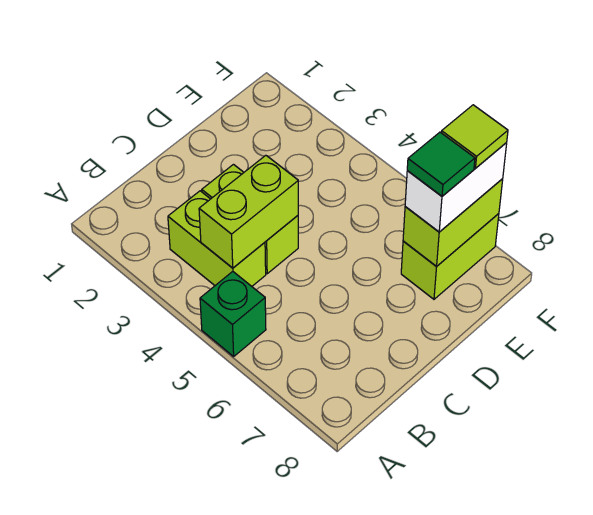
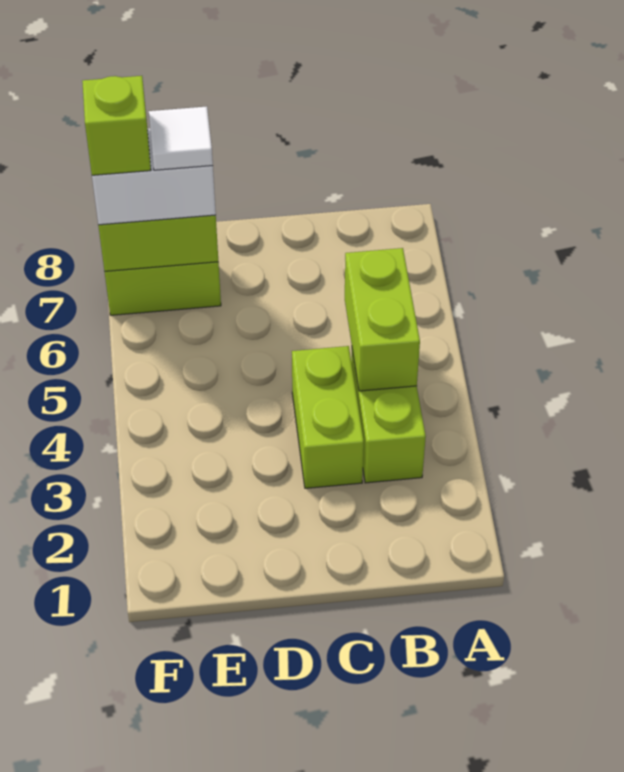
green 1x1 brick [200,272,266,356] -> none
lime 1x2 brick [199,155,298,268] -> lime 1x2 brick turned to [345,248,420,391]
green 1x1 tile [407,132,475,196] -> white 1x1 tile [149,106,213,170]
lime 1x1 tile [441,105,508,168] -> lime 1x1 brick [82,76,151,175]

